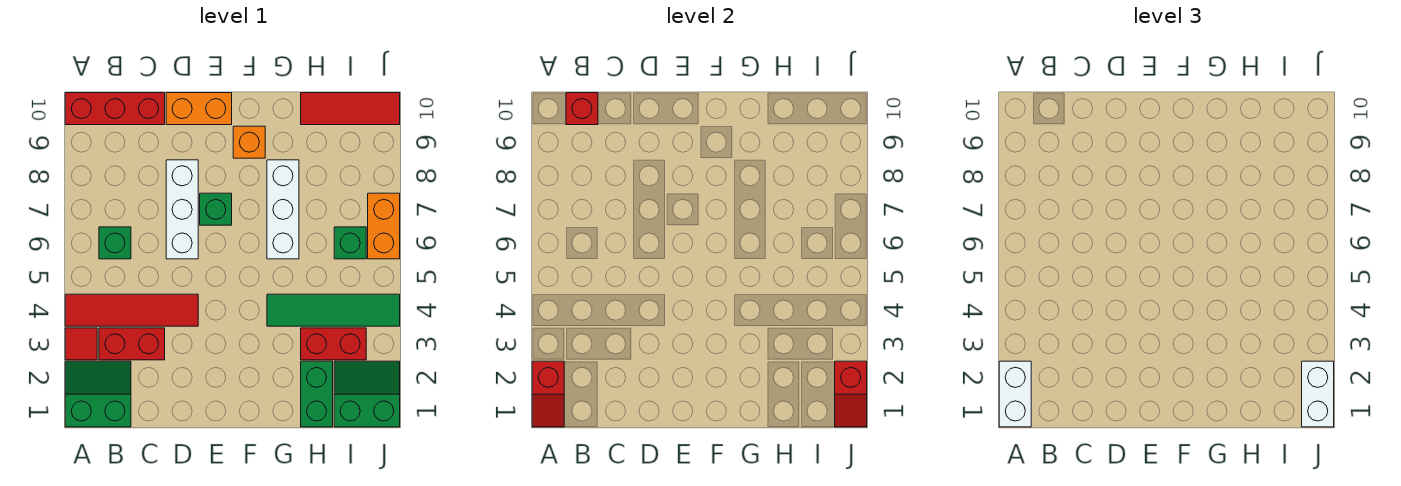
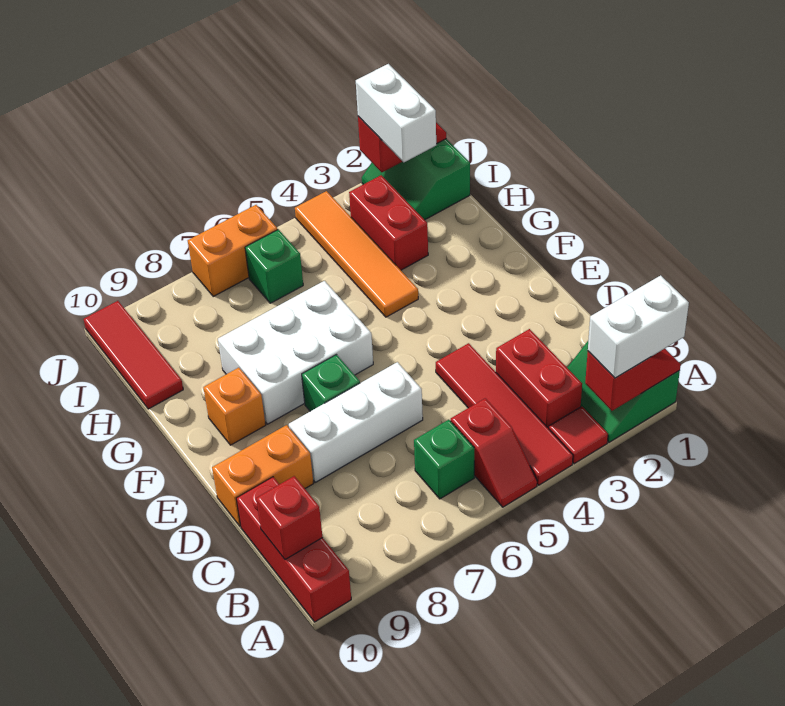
none -> red 1x2 slope [451,398,537,507]
orange 1x2 brick [166,93,232,125] -> orange 1x2 brick turned to [212,425,314,526]
green 1x4 tile [267,294,400,326] -> orange 1x4 tile [295,191,418,317]
white 1x3 brick [267,160,299,259] -> white 2x3 brick [218,281,373,424]
green 1x2 brick [301,361,333,427] -> none
white 1x2 brick [1302,361,1334,427] -> white 1x2 brick turned to [356,64,436,162]

